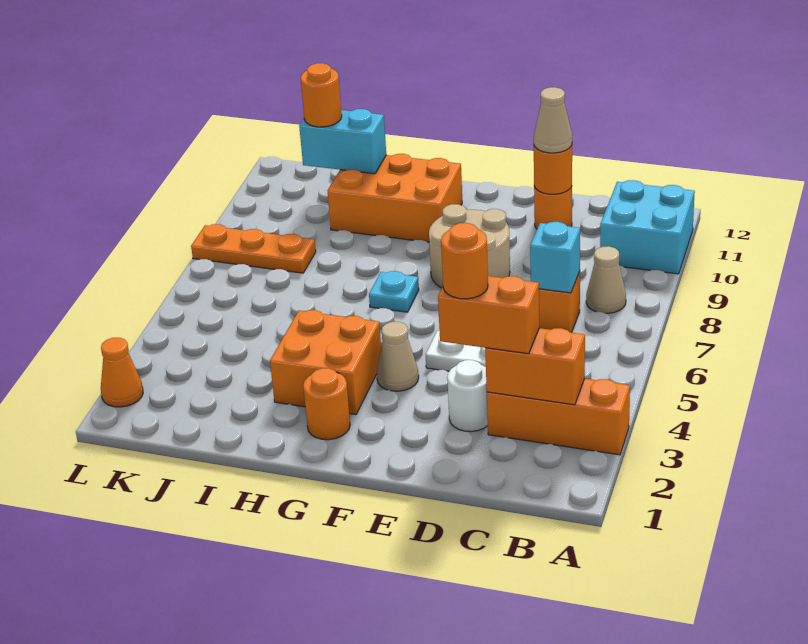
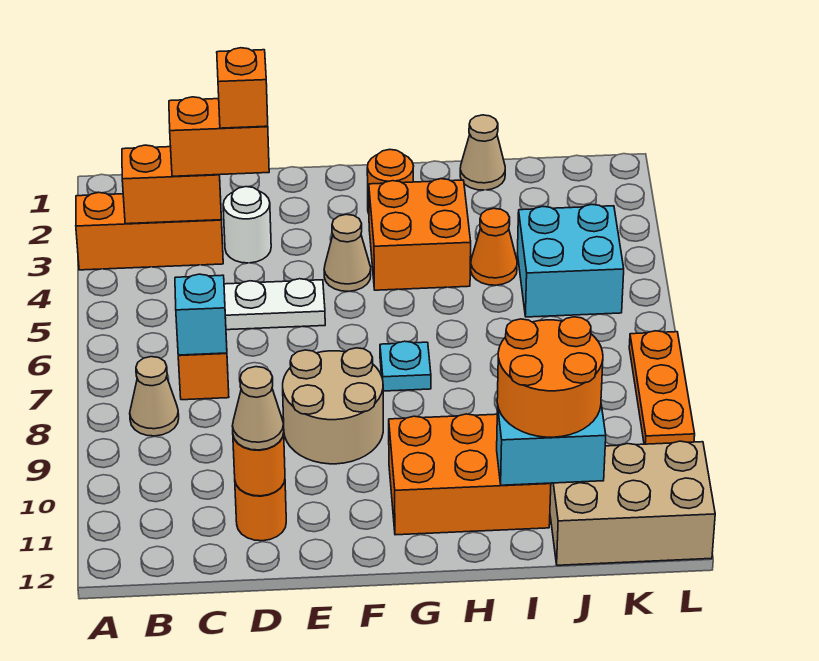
cyan 2x2 brick [600,180,695,274] -> cyan 2x2 brick moved to [517,205,624,317]
orange 1x1 round brick [441,223,488,299] -> orange 1x1 brick [217,48,268,128]
none -> tan 1x1 cone [460,115,505,190]
orange 1x3 plate [191,224,316,273] -> orange 1x3 plate turned to [629,331,695,444]
none -> tan 2x3 brick [550,441,715,565]
orange 1x1 round brick [301,63,342,127] -> orange 2x2 round brick [497,317,603,437]
orange 1x1 cone [101,338,143,407] -> orange 1x1 cone moved to [471,208,517,285]

